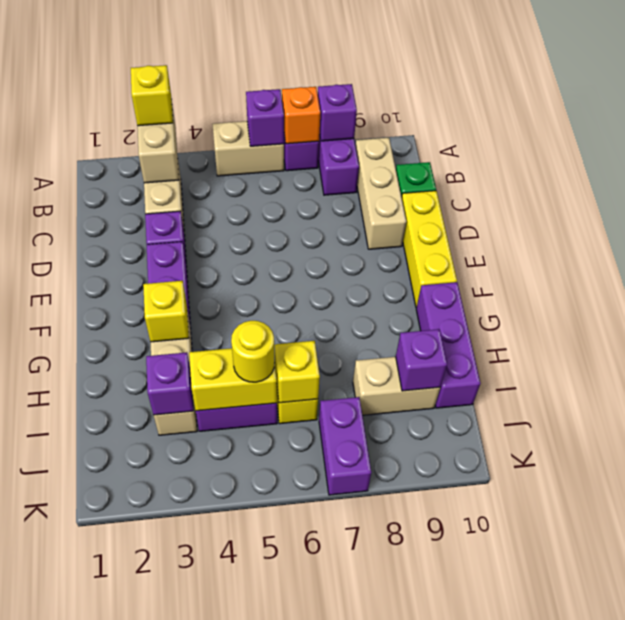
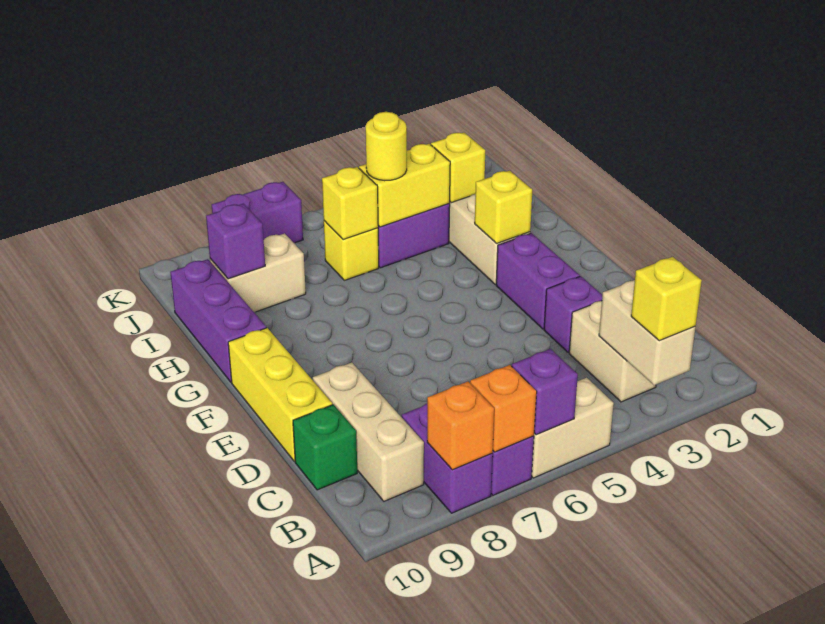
purple 1x1 brick [318,84,357,141] -> orange 1x1 brick [427,382,494,470]
purple 1x1 brick [146,352,193,415] -> yellow 1x1 brick [431,133,485,203]
purple 1x2 brick [319,397,371,495] -> purple 1x2 brick turned to [212,182,303,243]

